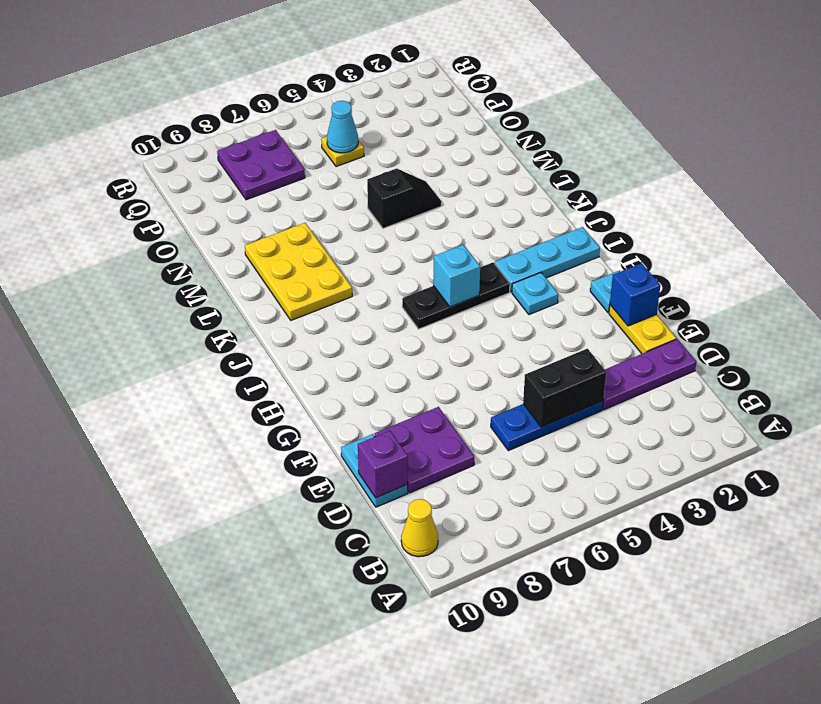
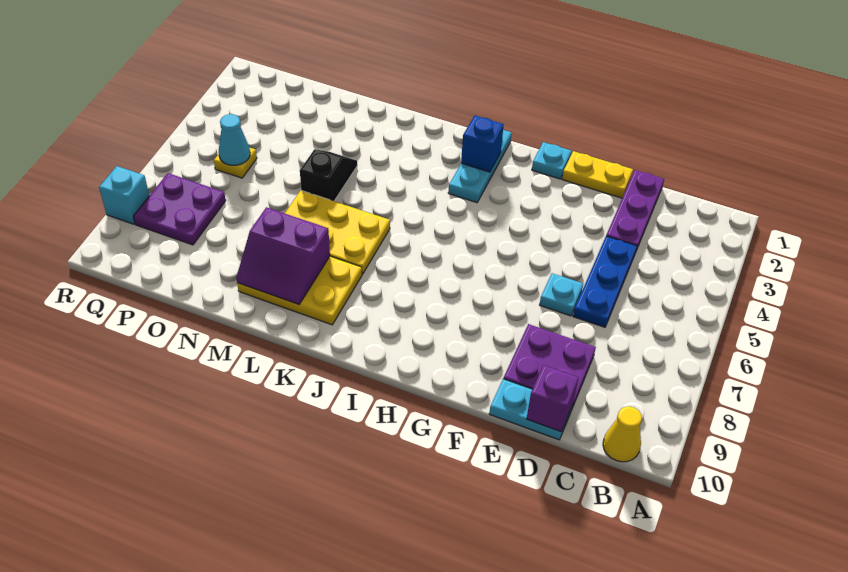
black 1x2 brick [523,349,606,427] -> none
blue 1x1 brick [610,263,660,326] -> blue 1x1 brick moved to [461,116,504,172]
cyan 1x1 plate [512,273,558,315] -> cyan 1x1 plate moved to [540,273,583,316]
black 1x3 plate [402,262,510,329] -> none
cyan 1x1 brick [433,245,480,307] -> cyan 1x1 brick moved to [99,166,149,224]
none -> yellow 2x3 plate [285,190,390,274]
none -> purple 2x2 slope [236,207,330,304]

